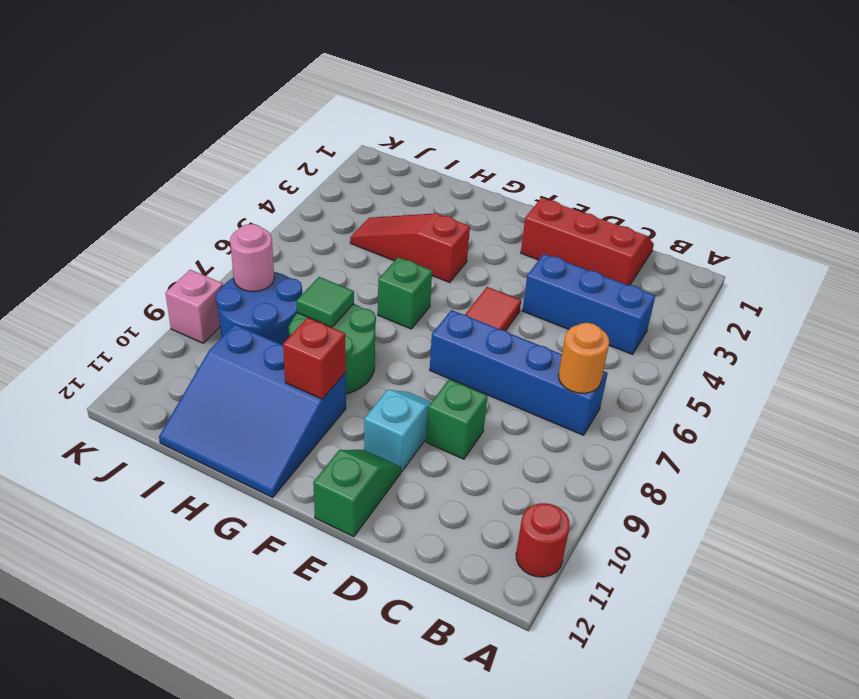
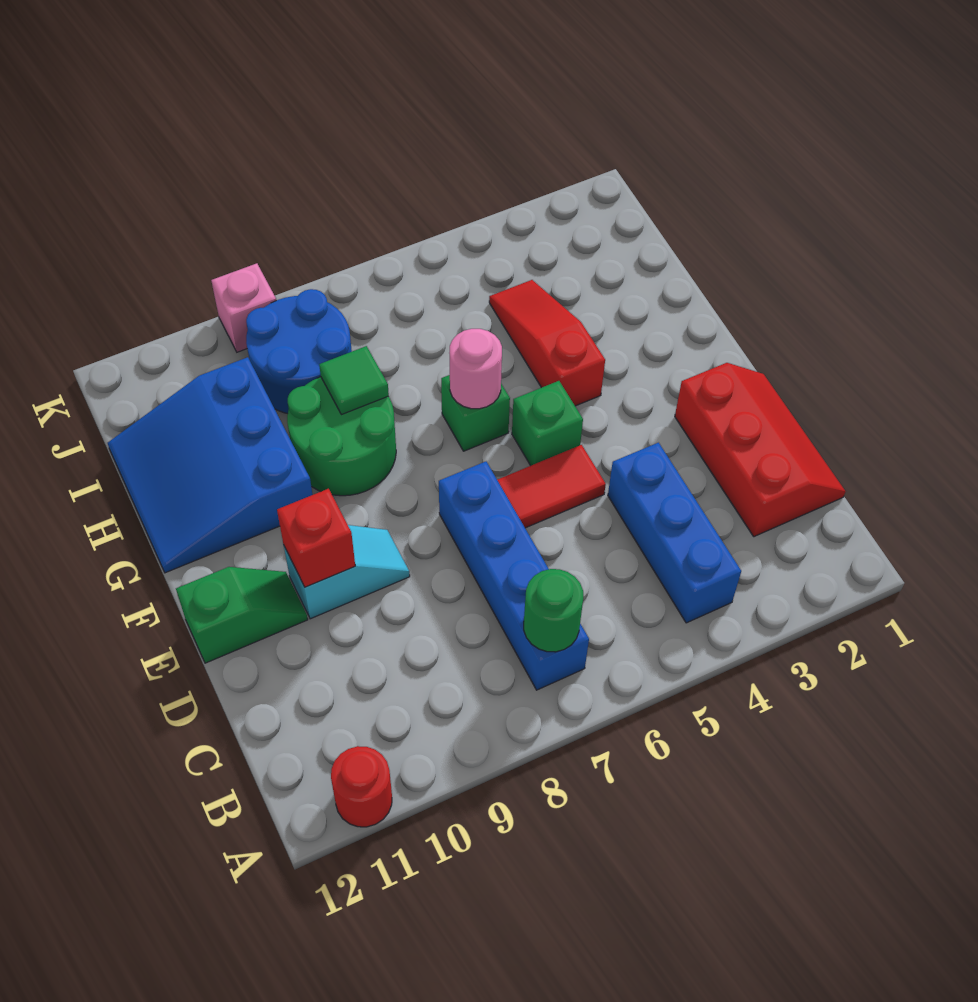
orange 1x1 round brick [559,323,609,393] -> green 1x1 round brick [524,569,583,652]
green 1x1 brick [426,379,488,459] -> green 1x1 brick moved to [512,381,583,466]
red 1x1 brick [283,317,346,399] -> red 1x1 brick moved to [277,489,355,587]
pink 1x1 round brick [230,224,274,292] -> pink 1x1 round brick moved to [449,329,502,409]

